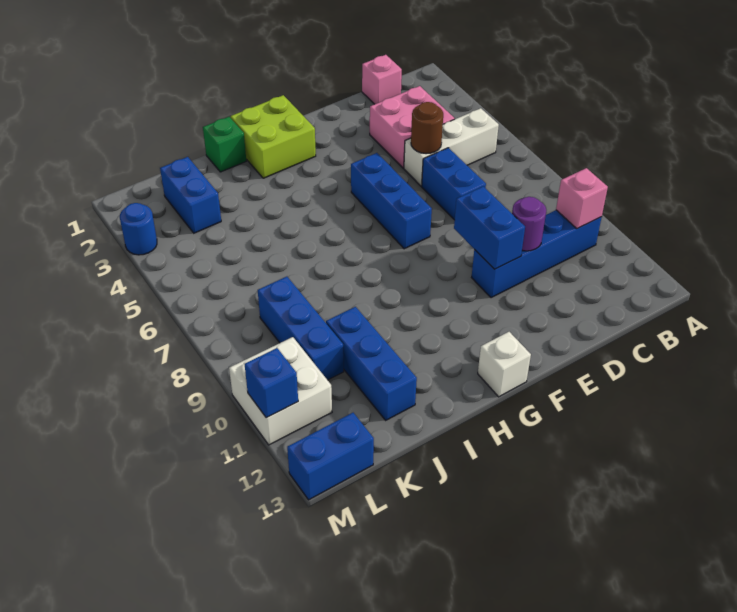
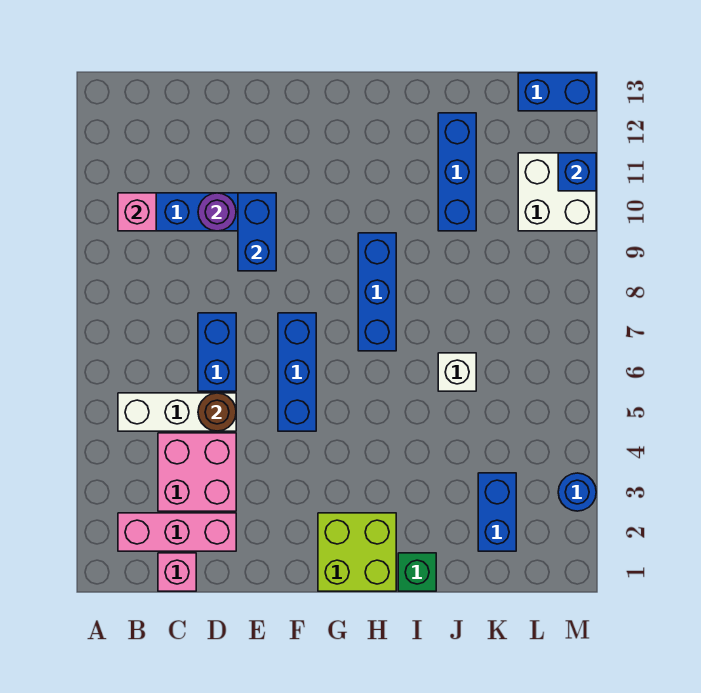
none -> pink 1x3 brick [118,513,236,551]
white 1x1 brick [478,332,531,397] -> white 1x1 brick moved to [438,353,476,391]
blue 1x3 brick [258,277,344,380] -> blue 1x3 brick moved to [358,233,396,351]

